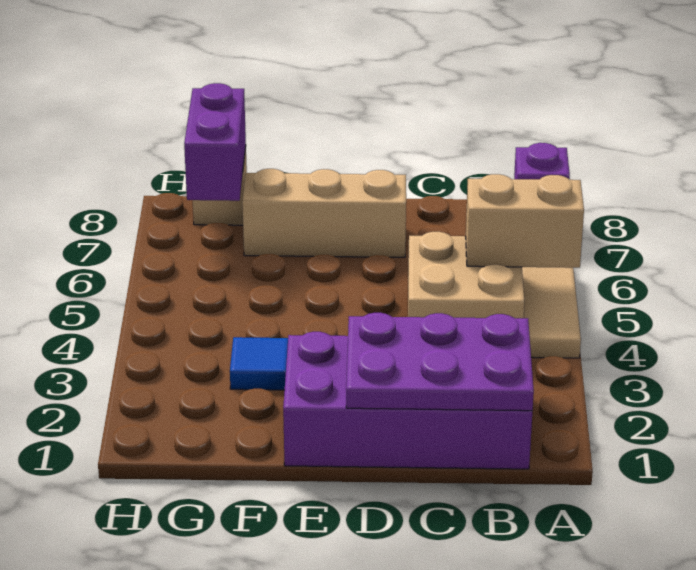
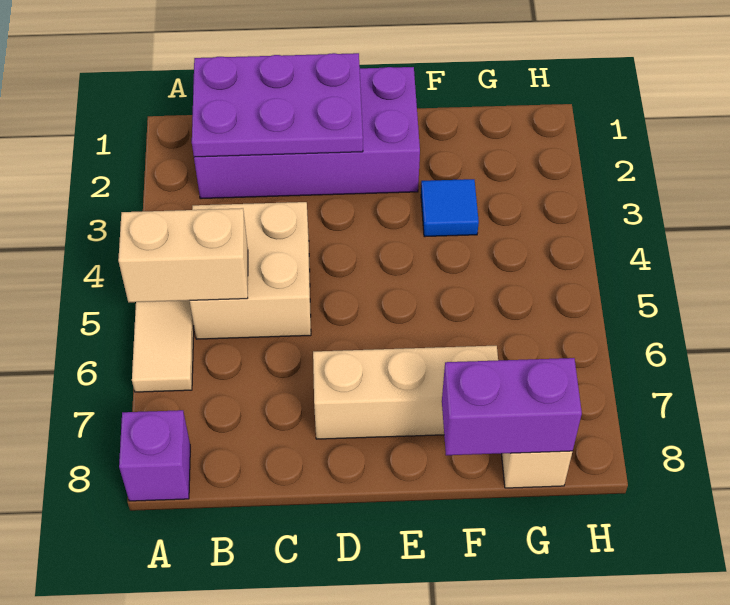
purple 1x2 brick [184,83,246,201] -> purple 1x2 brick turned to [442,358,582,455]

